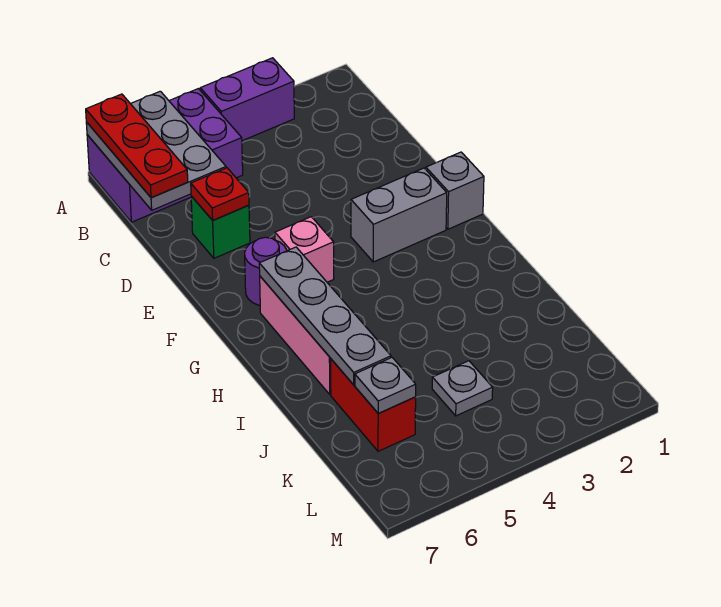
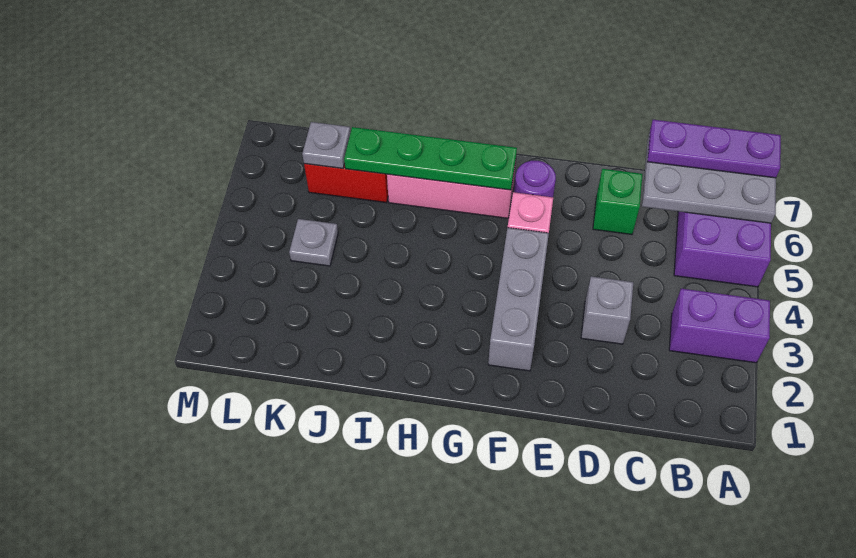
purple 1x2 brick [200,58,294,141] -> purple 1x2 brick turned to [669,289,770,363]
red 1x3 plate [86,94,188,198] -> purple 1x3 plate [647,120,781,178]
red 1x1 plate [191,168,249,220] -> none
grey 1x1 brick [426,152,484,229] -> grey 1x1 brick moved to [581,277,633,344]
grey 1x2 brick [351,168,447,262] -> grey 1x3 brick [488,228,549,371]
grey 1x4 plate [259,247,391,385] -> green 1x4 plate [344,127,517,190]

